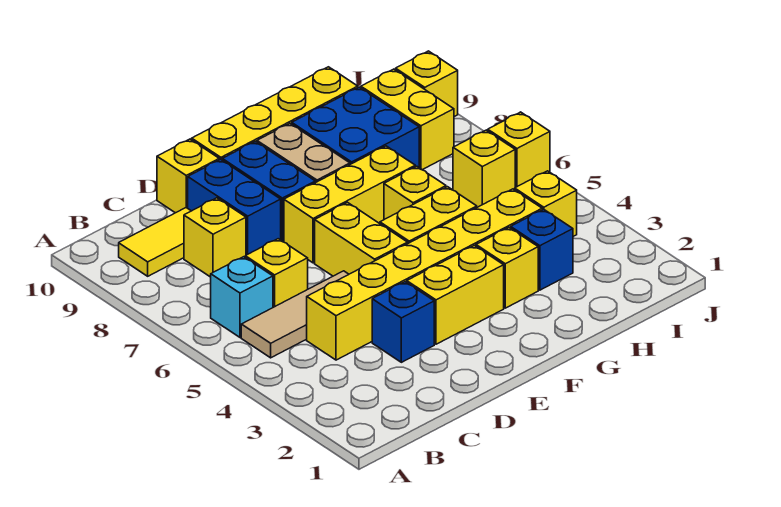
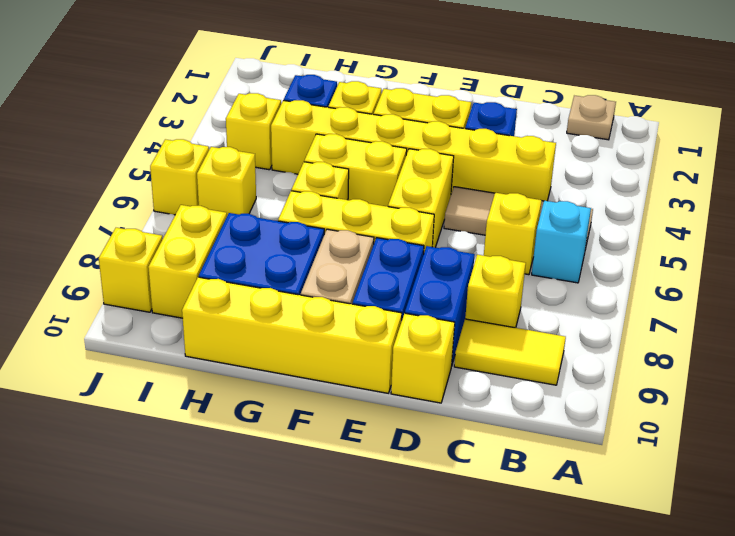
none -> tan 1x1 plate [567,95,616,140]

